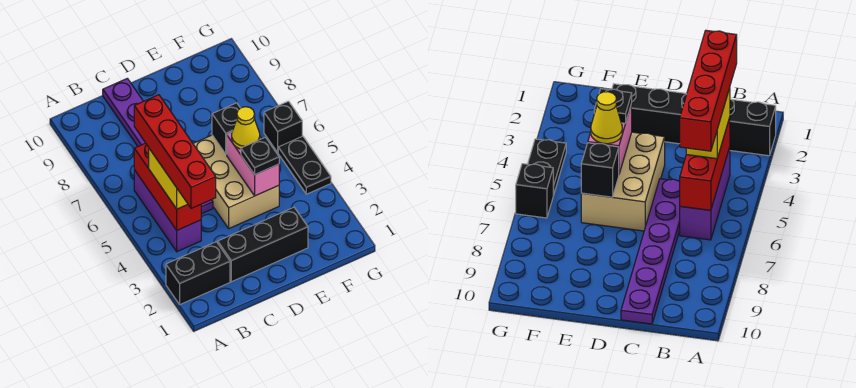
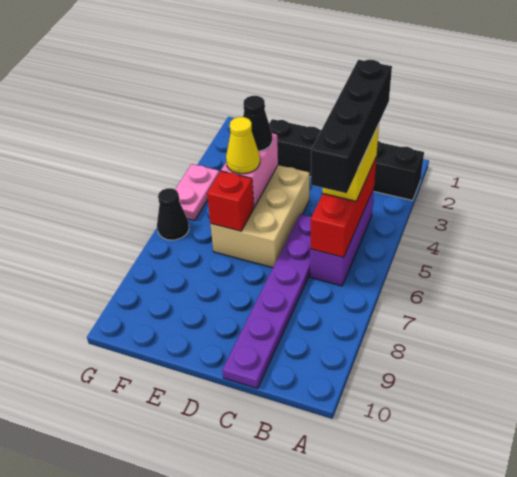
red 1x4 brick [134,95,216,208] -> black 1x4 brick [311,60,392,193]
black 1x1 plate [241,137,279,175] -> black 1x1 cone [243,96,272,151]
black 1x1 brick [212,103,240,154] -> red 1x1 brick [207,171,254,231]
black 1x2 plate [278,136,331,194] -> pink 1x2 plate [175,164,219,221]
black 1x1 brick [264,101,302,152] -> black 1x1 cone [157,188,189,240]

